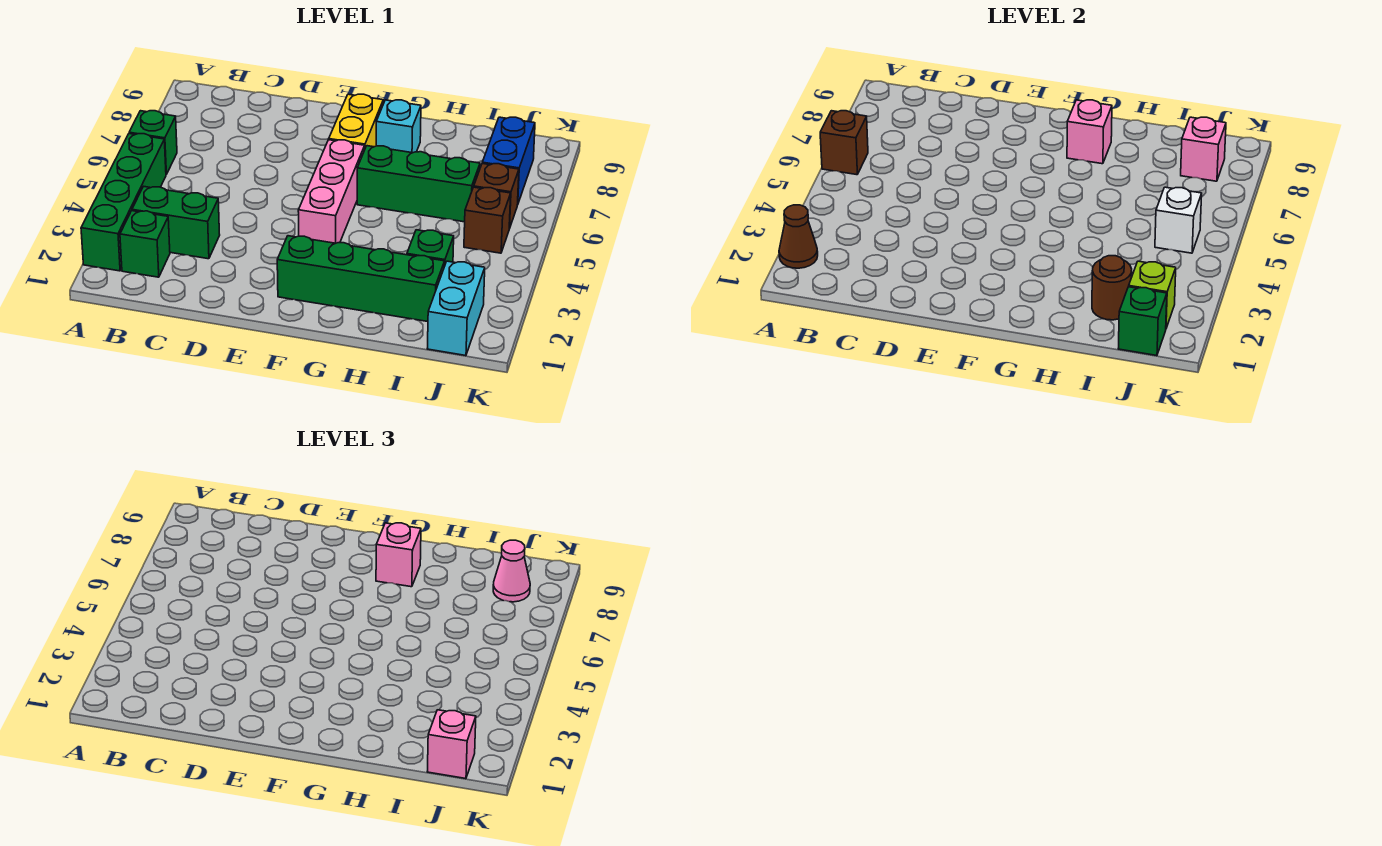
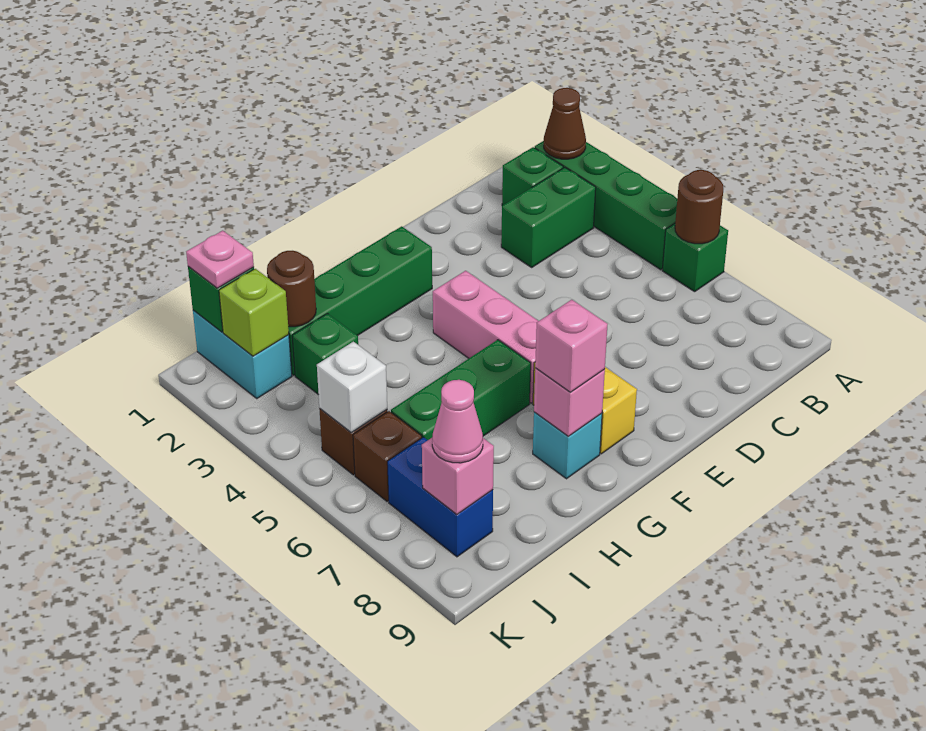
brown 1x1 brick [820,111,868,175] -> brown 1x1 round brick [675,170,723,244]
pink 1x1 brick [427,710,476,779] -> pink 1x1 plate [186,231,254,288]

